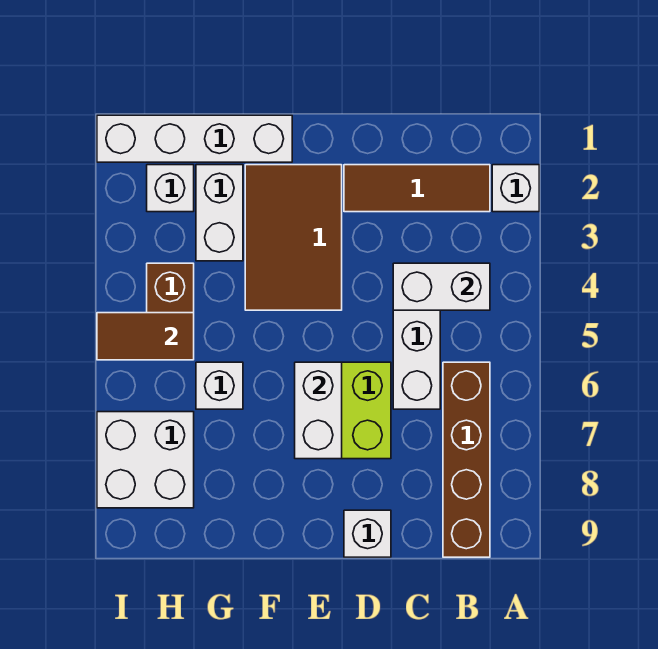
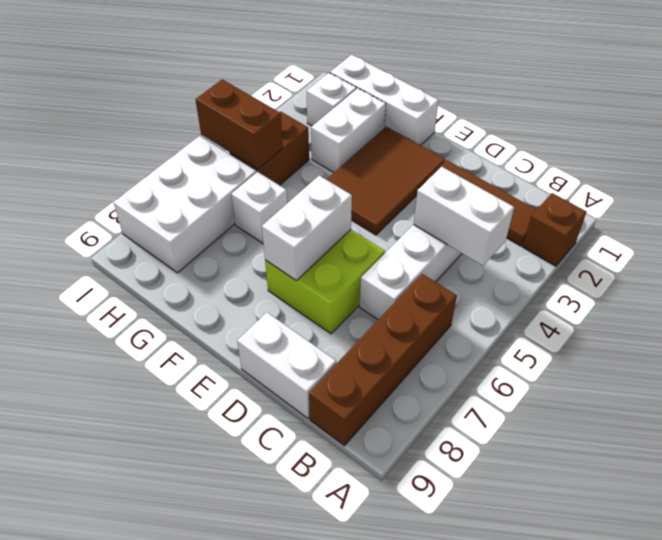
white 1x1 brick [492,165,539,212] -> brown 1x1 brick [523,193,586,266]
white 1x1 brick [344,510,391,557] -> white 1x2 brick [237,312,336,419]
white 1x4 brick [97,115,292,162] -> white 1x3 brick [330,55,439,146]
brown 1x2 tile [97,313,194,360] -> brown 1x2 brick [195,79,283,169]
white 2x2 brick [97,412,194,508] -> white 2x3 brick [114,136,256,273]

